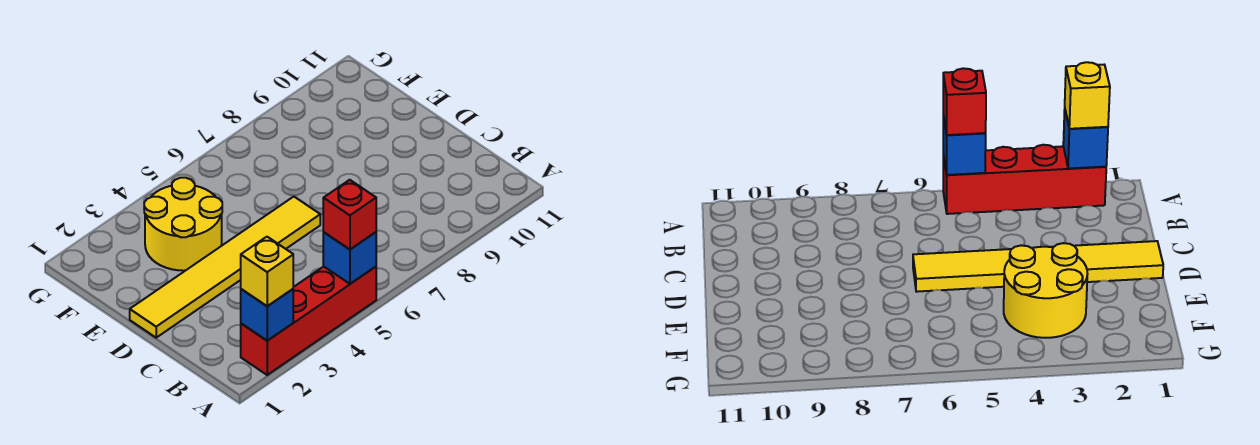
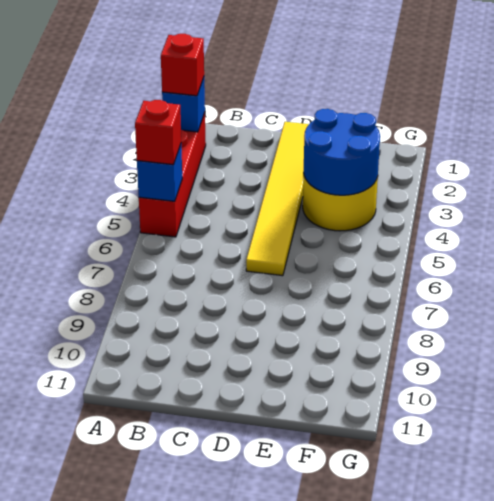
yellow 1x1 brick [241,237,293,306] -> red 1x1 brick [161,34,204,96]
none -> blue 2x2 round brick [304,109,380,195]

